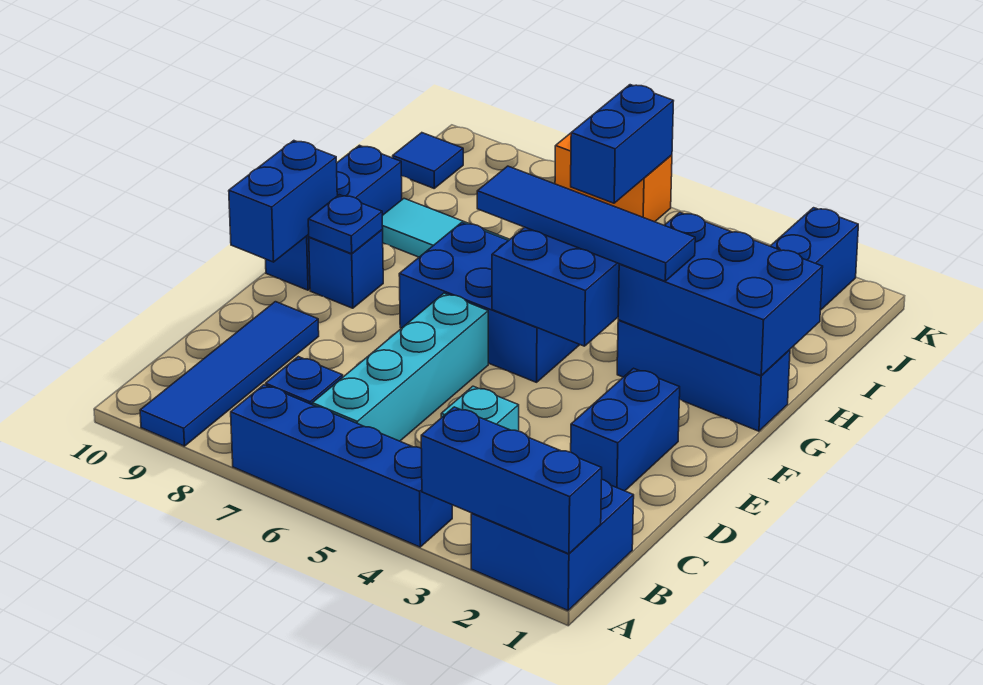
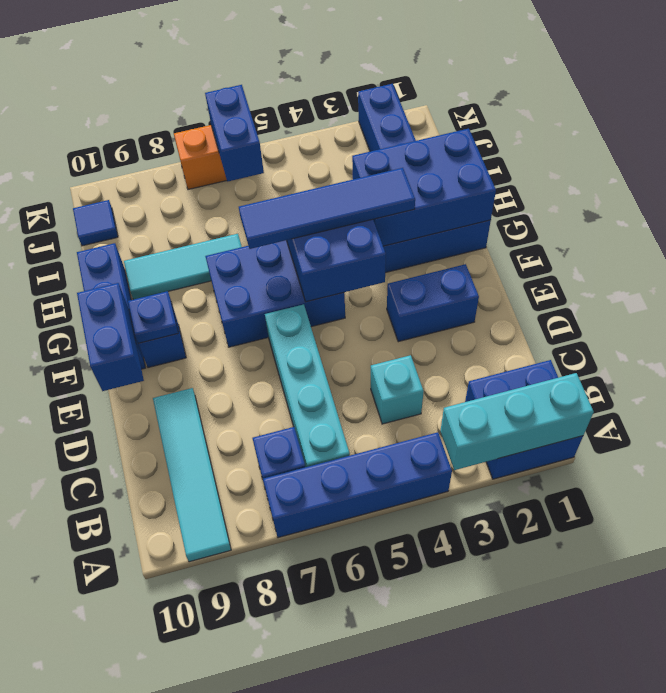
blue 1x3 brick [421,407,602,554] -> cyan 1x3 brick [440,373,594,470]
blue 1x4 tile [140,302,319,446] -> cyan 1x4 tile [153,388,231,562]
blue 1x2 brick [571,368,680,491] -> blue 1x2 brick turned to [387,264,479,342]

